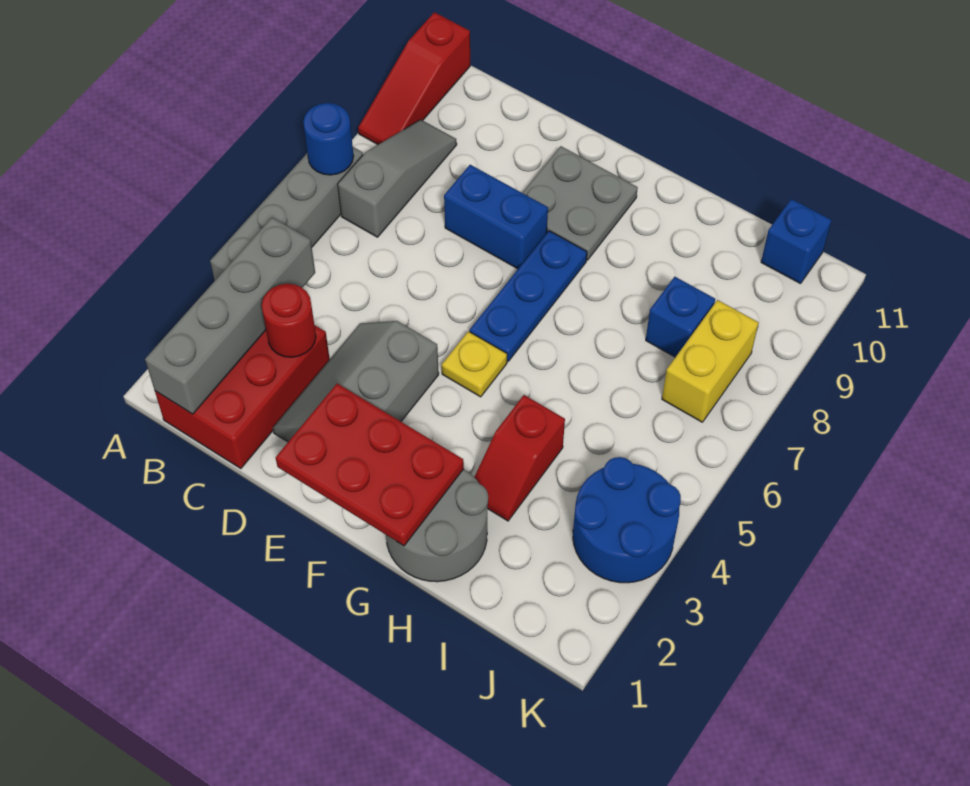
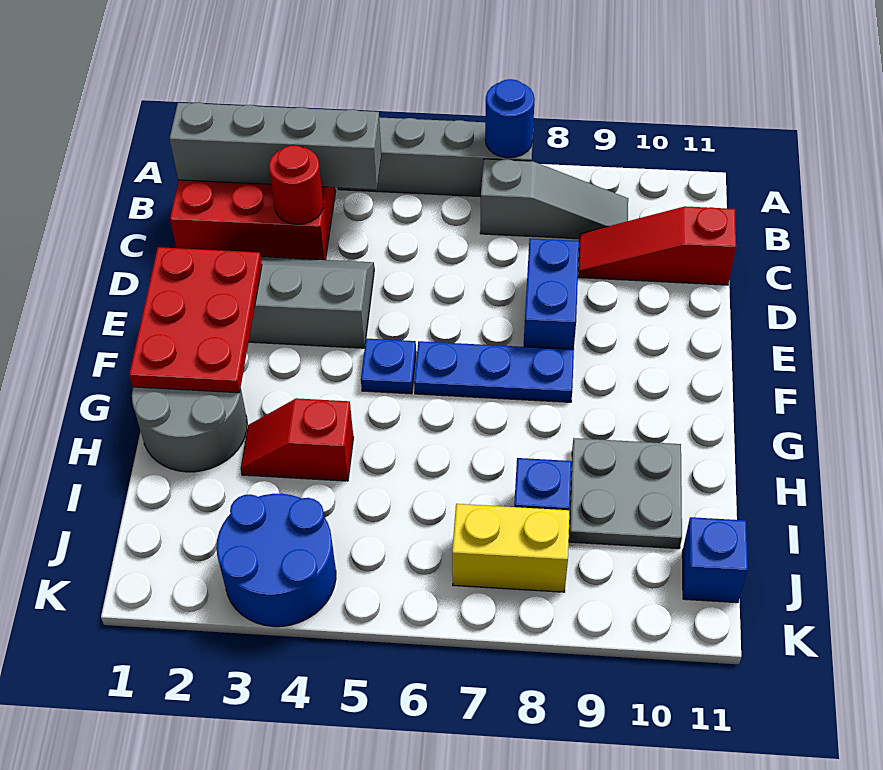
red 1x3 slope [358,12,470,144] -> red 1x3 slope moved to [578,206,736,285]
grey 2x2 plate [523,146,638,260] -> grey 2x2 plate moved to [569,438,682,549]
yellow 1x1 plate [442,331,507,397] -> blue 1x1 plate [361,339,416,394]

